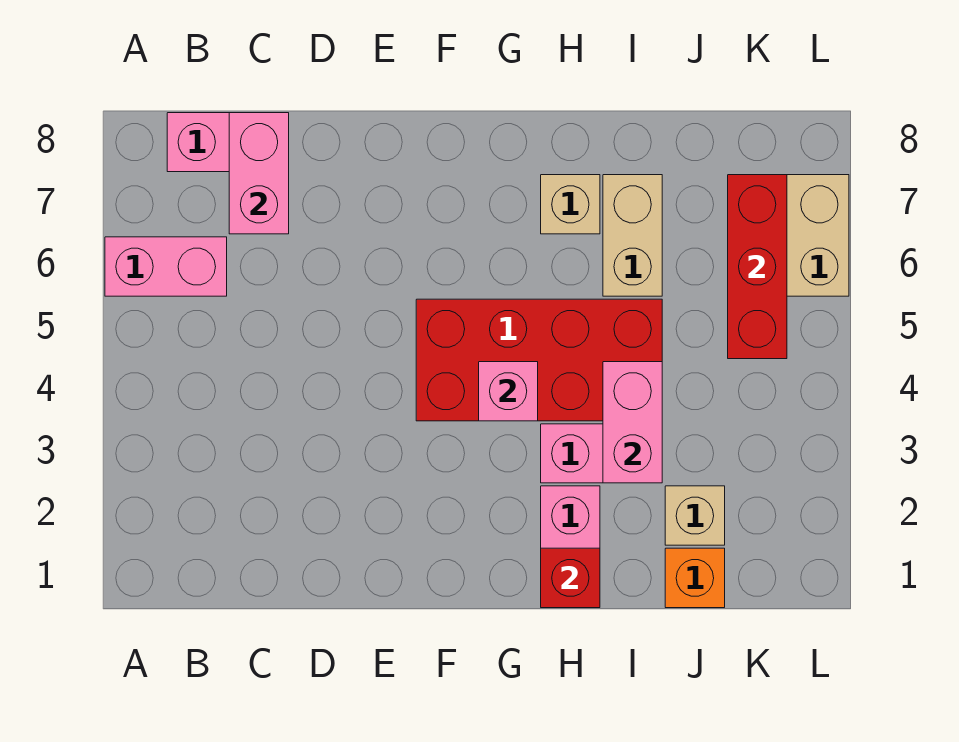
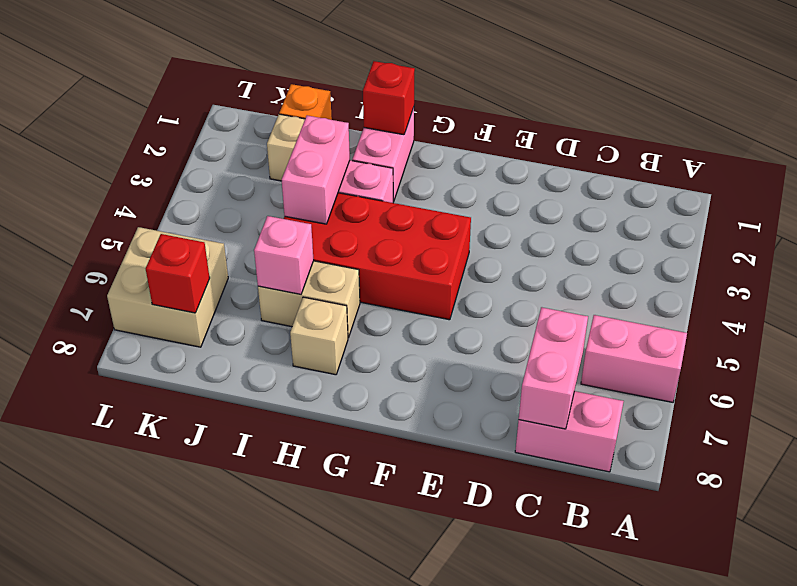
pink 1x1 brick [479,362,538,421] -> pink 1x1 brick moved to [254,216,314,294]
tan 1x2 brick [603,175,662,296] -> tan 1x2 brick turned to [258,261,360,338]
red 1x3 brick [728,175,787,359] -> red 1x1 brick [145,234,210,313]

